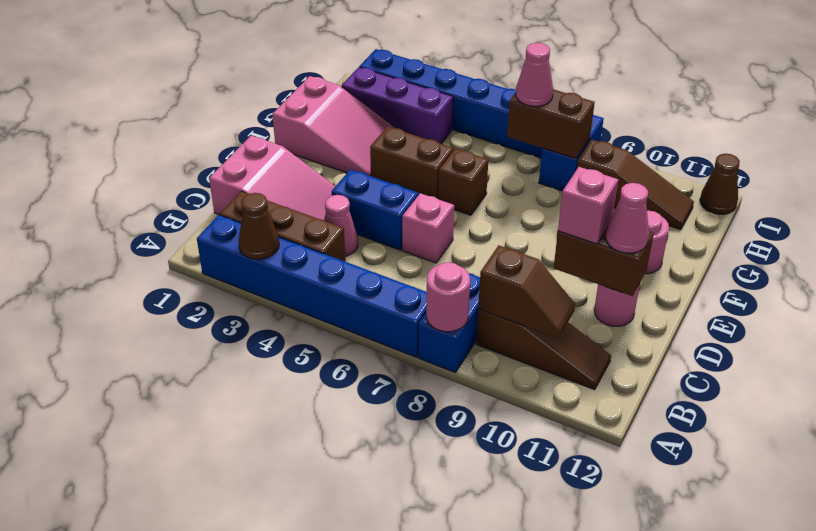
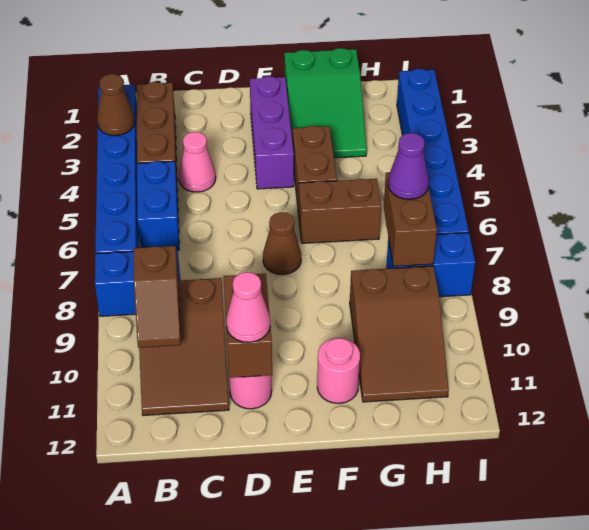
pink 1x1 round brick [426,262,470,332] -> none
brown 1x3 slope [476,309,611,390] -> brown 2x3 slope [139,278,229,416]
pink 2x3 slope [209,136,335,220] -> none
blue 1x2 brick [332,169,418,250] -> blue 1x2 brick moved to [137,161,179,250]
pink 1x1 brick [402,193,454,263] -> none
pink 1x1 brick [558,167,618,244] -> none
pink 2x3 slope [272,76,395,176] -> green 2x3 slope [284,48,367,158]
brown 1x1 brick [438,149,488,215] -> brown 1x2 brick [299,179,381,243]
purple 1x3 brick [342,67,453,144] -> purple 1x3 brick moved to [250,76,294,189]
pink 1x1 cone [516,43,553,106] -> purple 1x1 cone [388,133,429,199]
brown 1x3 slope [577,140,694,230] -> brown 2x3 slope [350,266,449,402]
brown 1x1 cone [700,153,740,214] -> brown 1x1 cone moved to [263,212,301,275]

